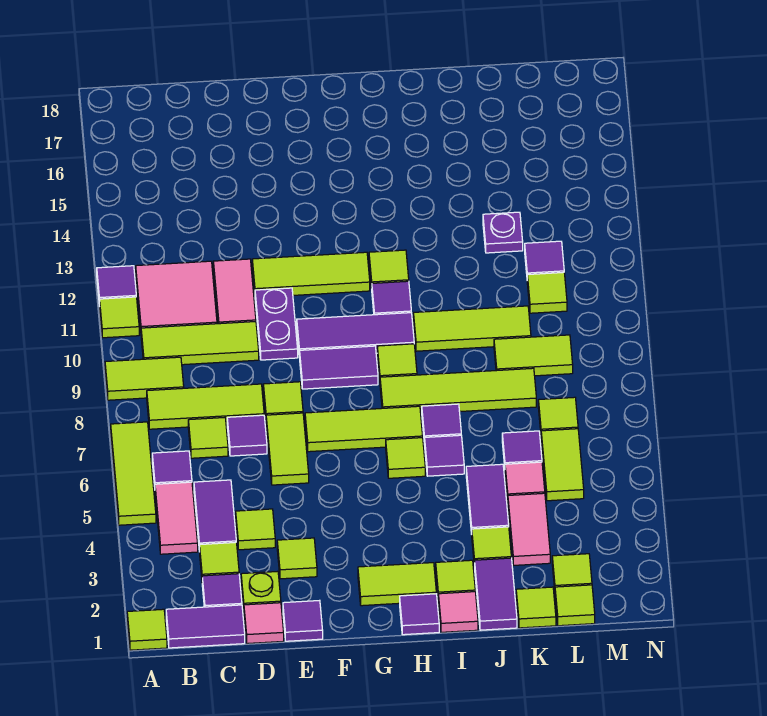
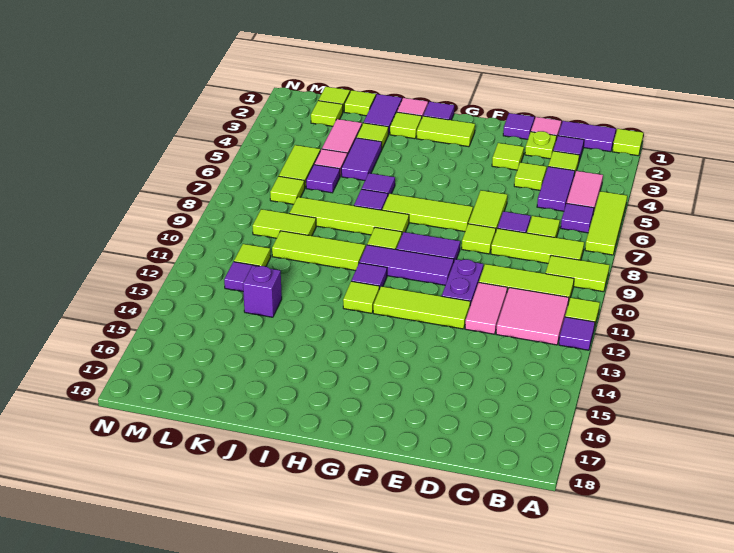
lime 1x1 tile [386,438,425,478] -> none
purple 1x1 plate [483,212,523,253] -> purple 1x1 brick [243,266,282,317]

